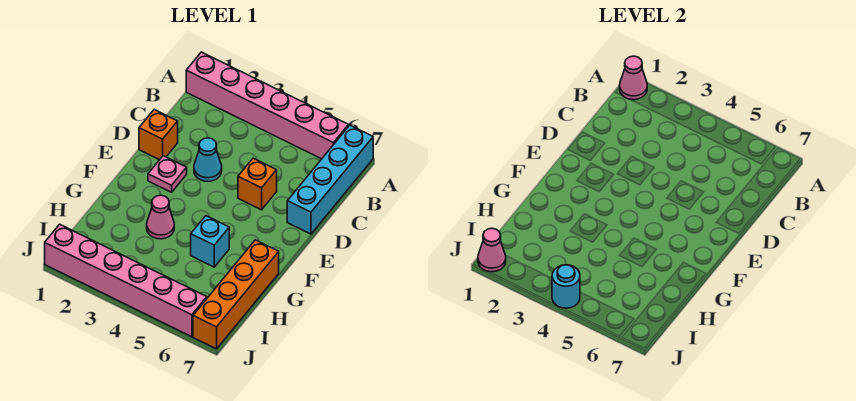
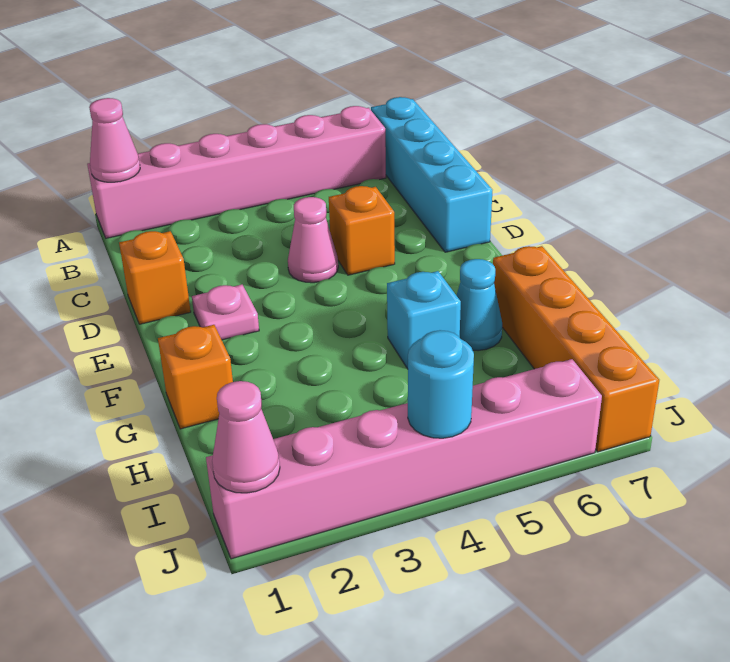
cyan 1x1 cone [194,138,222,181] -> cyan 1x1 cone moved to [456,259,502,351]
none -> orange 1x1 brick [158,325,233,429]
pink 1x1 cone [147,195,174,239] -> pink 1x1 cone moved to [288,197,338,283]

